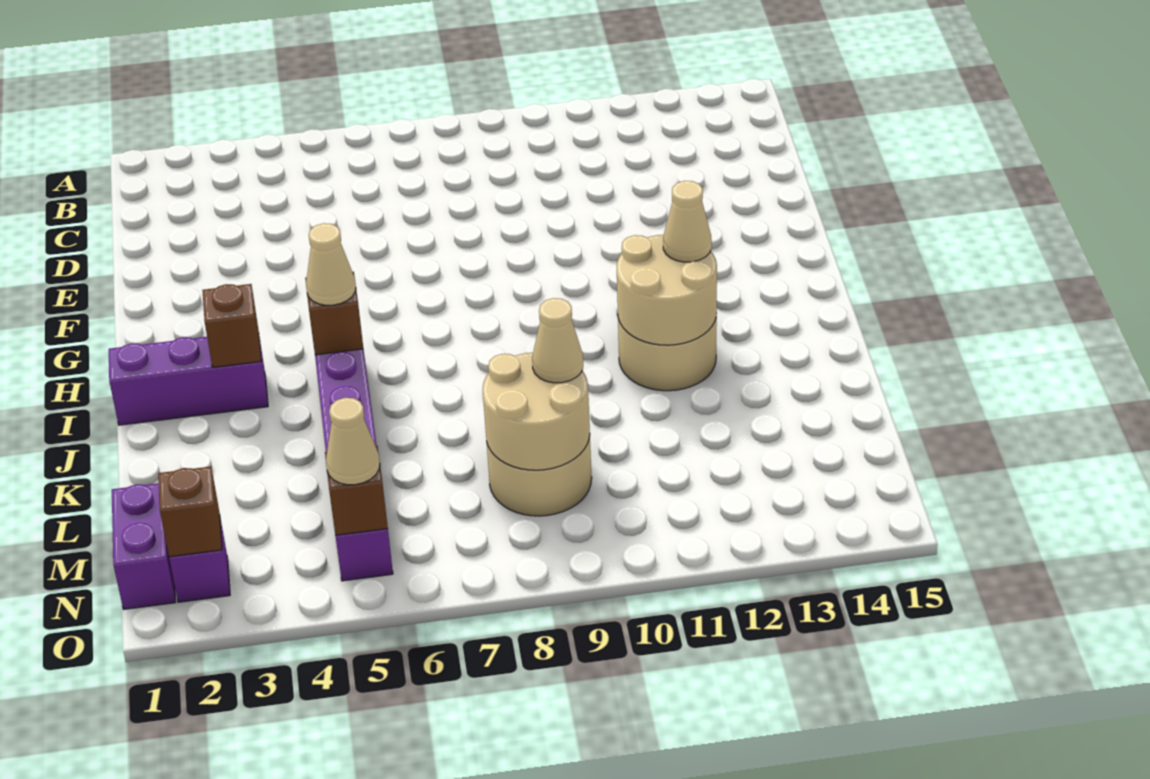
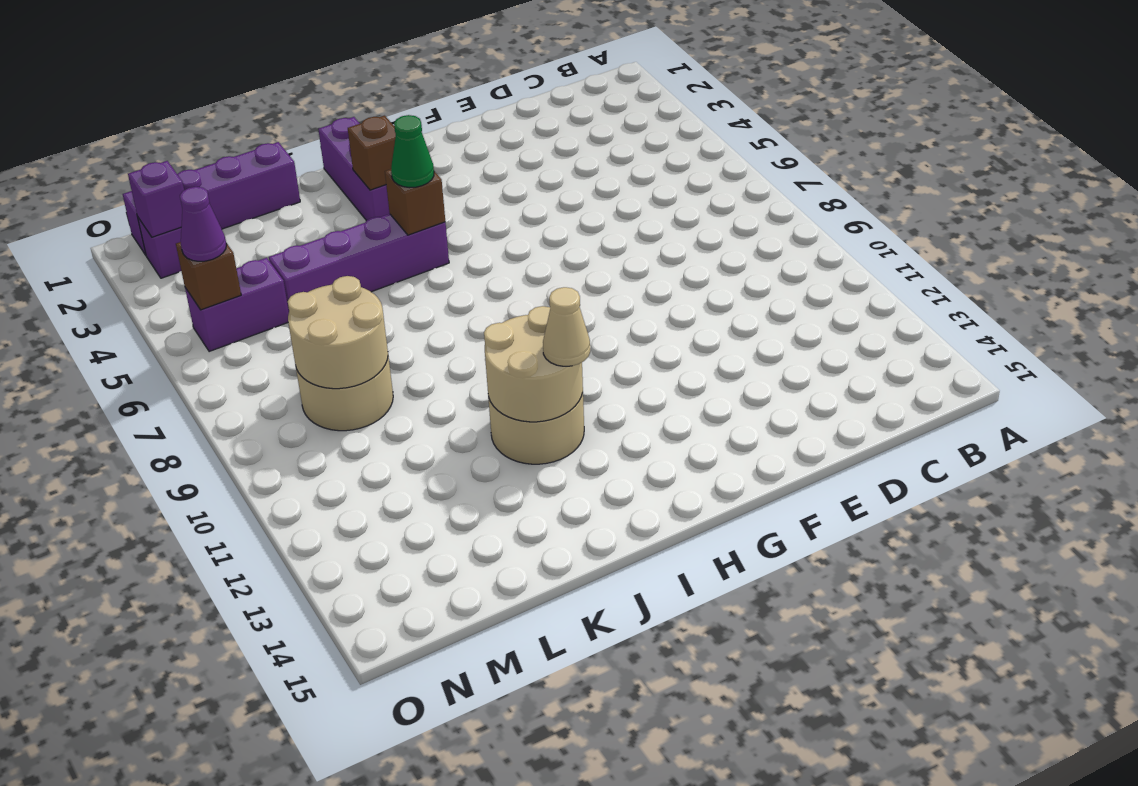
tan 1x1 cone [306,223,356,305] -> green 1x1 cone [391,115,434,188]
tan 1x1 cone [532,298,583,383] -> none
purple 1x2 brick [112,483,175,609] -> purple 1x4 brick [123,142,300,255]
brown 1x1 brick [158,467,222,557] -> purple 1x1 brick [128,161,184,237]
tan 1x1 cone [326,398,380,485] -> purple 1x1 cone [180,187,226,261]

